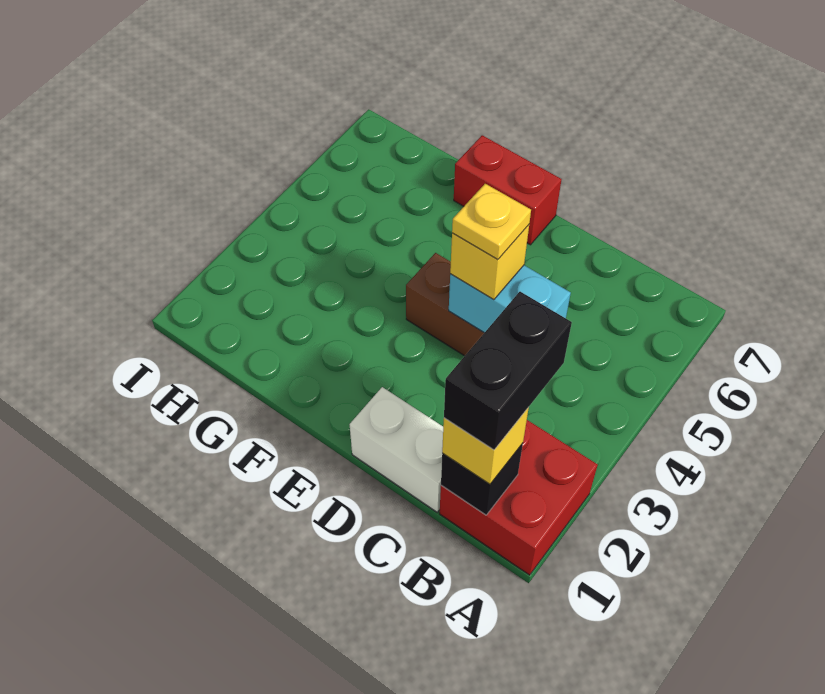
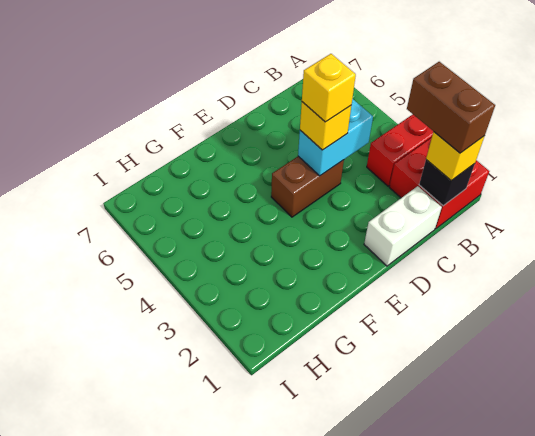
black 1x2 brick [444,292,572,450] -> brown 1x2 brick [407,62,495,153]
yellow 1x1 plate [452,184,531,259] -> yellow 1x1 brick [302,54,356,122]
red 1x2 brick [454,135,561,245] -> red 1x2 brick moved to [367,114,434,186]

